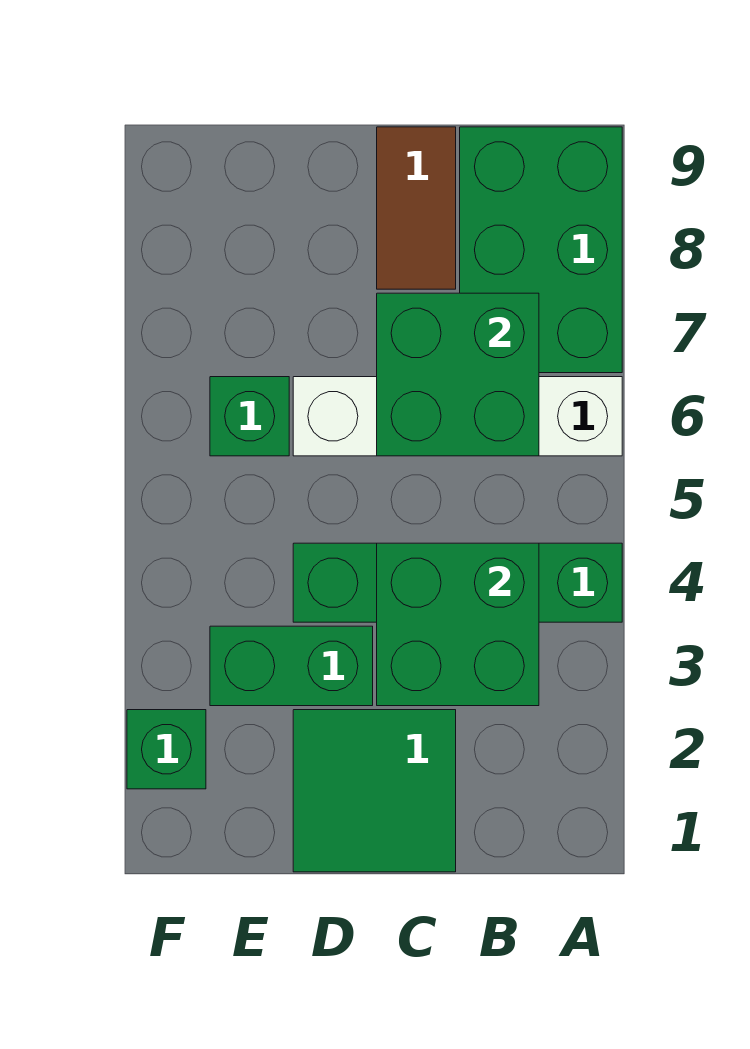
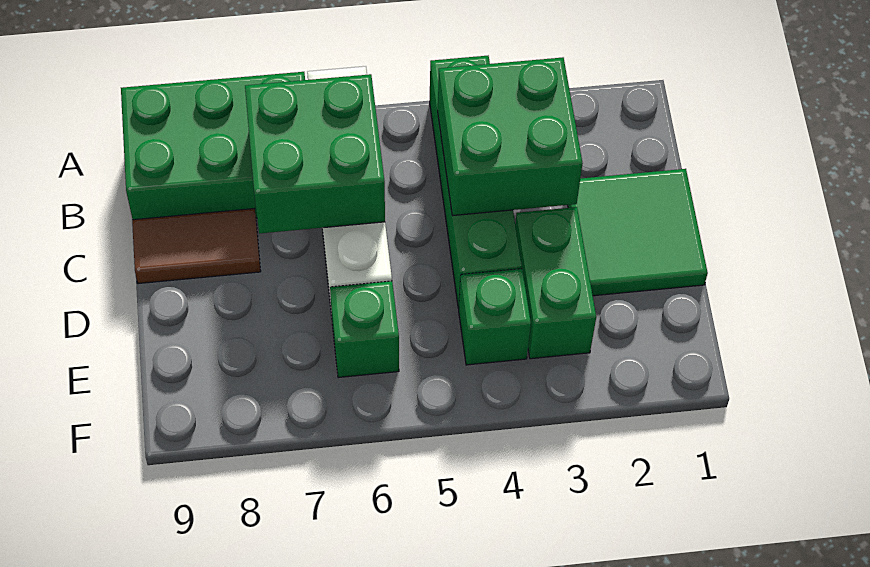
green 1x1 brick [127,710,206,789] -> green 1x1 brick moved to [459,269,531,365]

